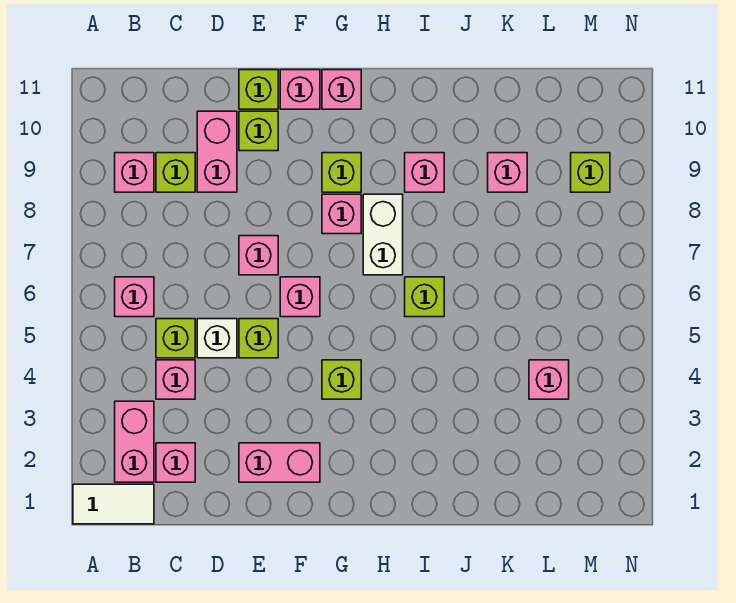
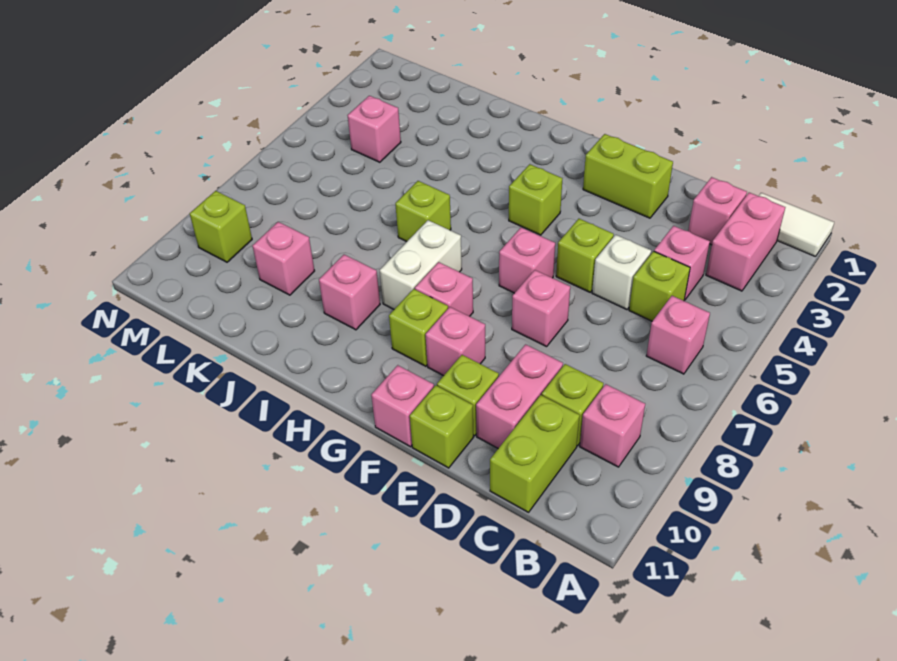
none -> lime 1x2 brick [490,395,580,512]
pink 1x2 brick [239,443,320,482] -> lime 1x2 brick [583,134,673,218]
pink 1x1 brick [322,70,361,109] -> pink 1x1 brick moved to [426,307,485,376]

